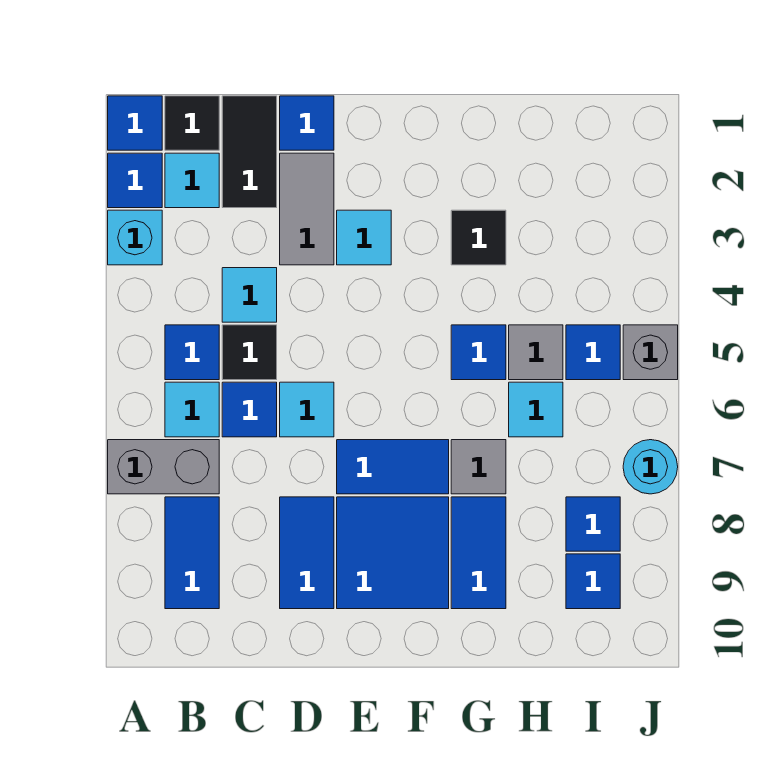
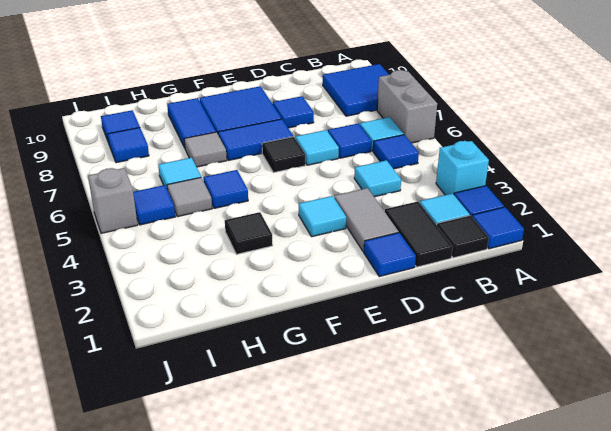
grey 1x2 brick [108,440,219,494] -> grey 1x2 brick turned to [377,70,437,143]
blue 1x2 tile [165,497,219,609] -> blue 2x2 tile [323,64,389,116]
black 1x1 tile [222,325,277,380] -> black 1x1 tile moved to [262,137,305,173]
blue 1x2 tile [280,497,334,609] -> blue 1x1 tile [273,96,314,128]
cyan 1x1 round brick [623,440,678,494] -> none

